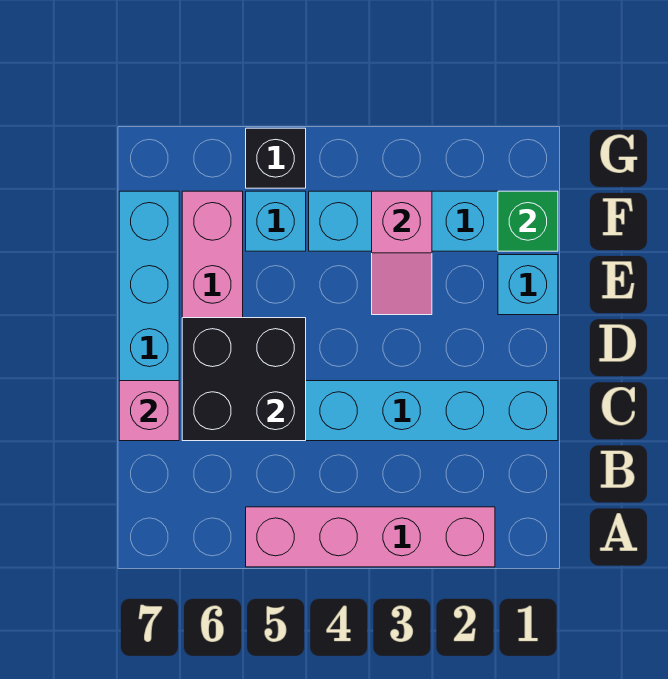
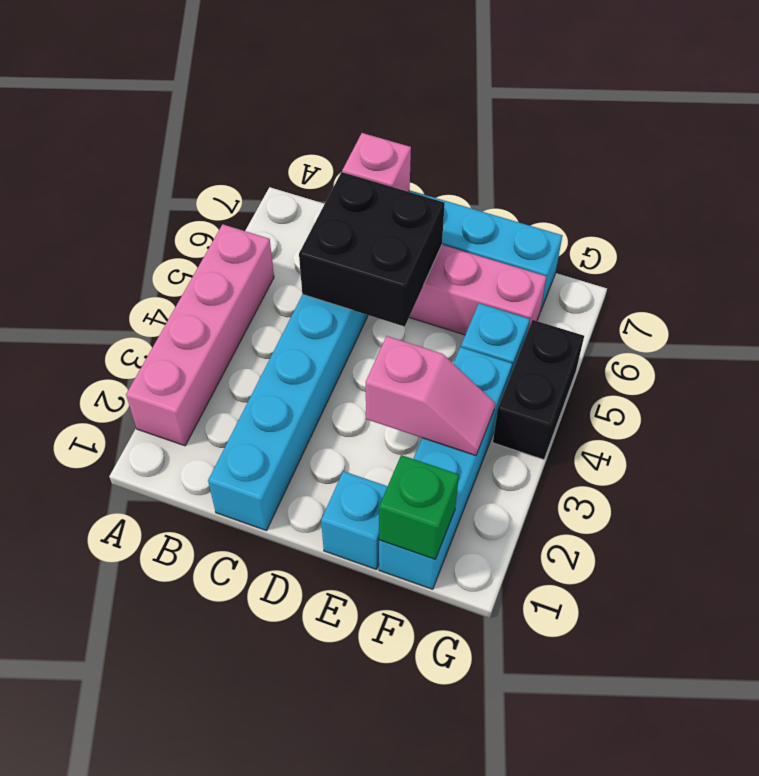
pink 1x2 slope [372,191,432,315] -> pink 1x2 slope turned to [366,336,495,455]
black 1x1 brick [246,128,306,188] -> black 1x2 brick [493,320,584,460]

